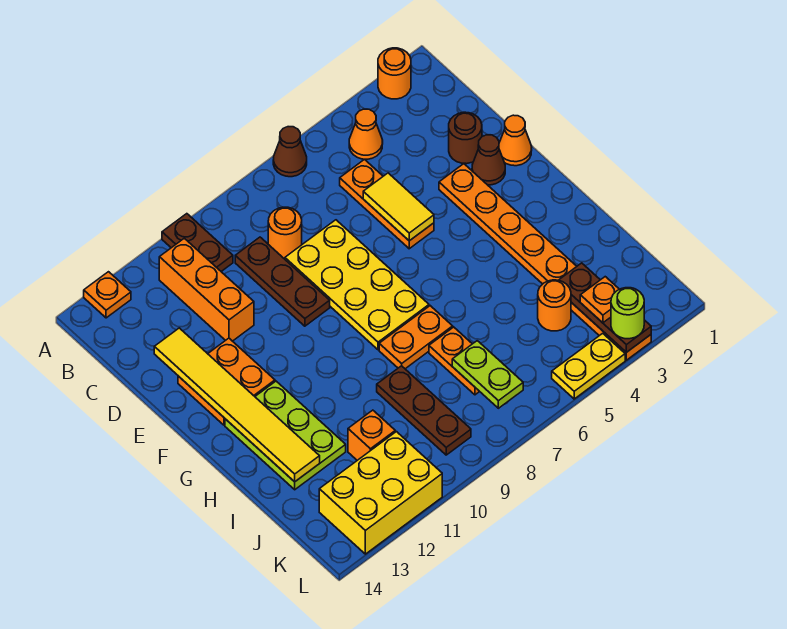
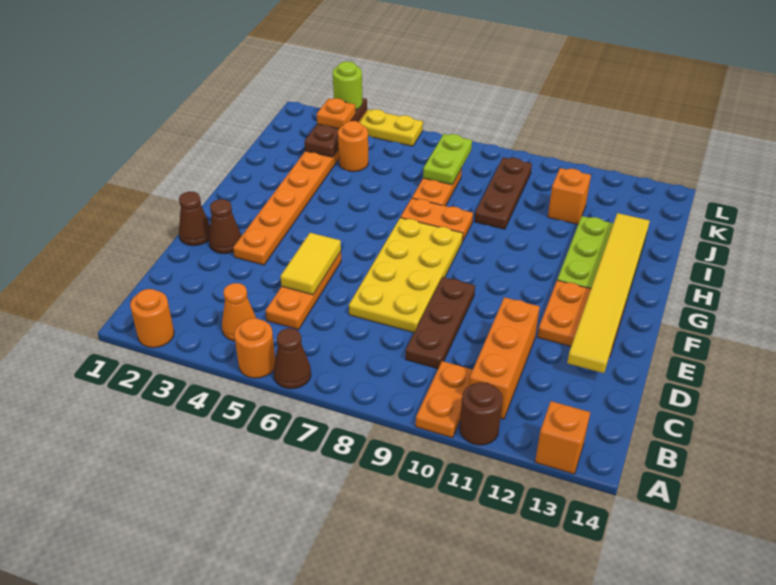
brown 1x2 plate [162,214,233,271] -> orange 1x2 plate [416,361,473,438]
orange 1x1 plate [84,272,131,318] -> orange 1x1 brick [535,401,590,474]
orange 1x1 round brick [268,207,302,258] -> orange 1x1 round brick moved to [234,318,275,378]
brown 1x1 round brick [449,112,482,164] -> brown 1x1 round brick moved to [460,382,503,445]
orange 1x1 cone [499,115,532,166] -> brown 1x1 cone [179,191,210,246]
yellow 2x3 brick [319,432,442,554] -> none

